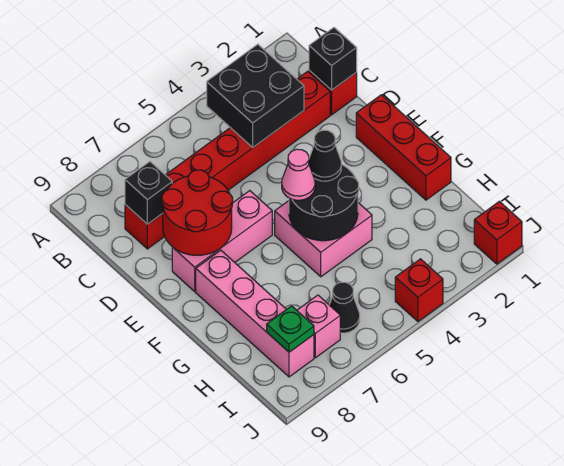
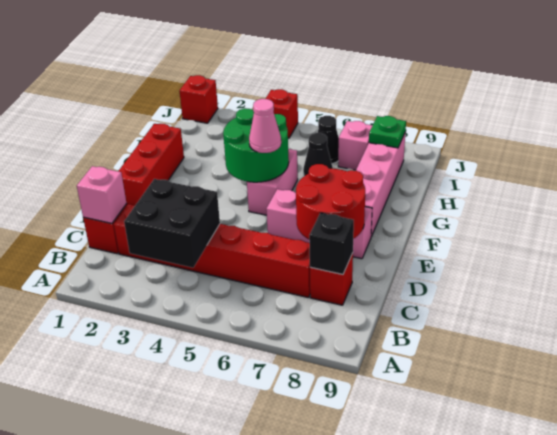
black 1x1 brick [309,28,357,90] -> pink 1x1 brick [77,166,127,224]
pink 2x2 brick [275,201,372,277] -> pink 1x2 brick [247,149,298,215]
black 2x2 round brick [289,164,359,241] -> green 2x2 round brick [223,108,289,182]
black 1x1 cone [309,130,341,181] -> black 1x1 cone moved to [303,133,333,176]

